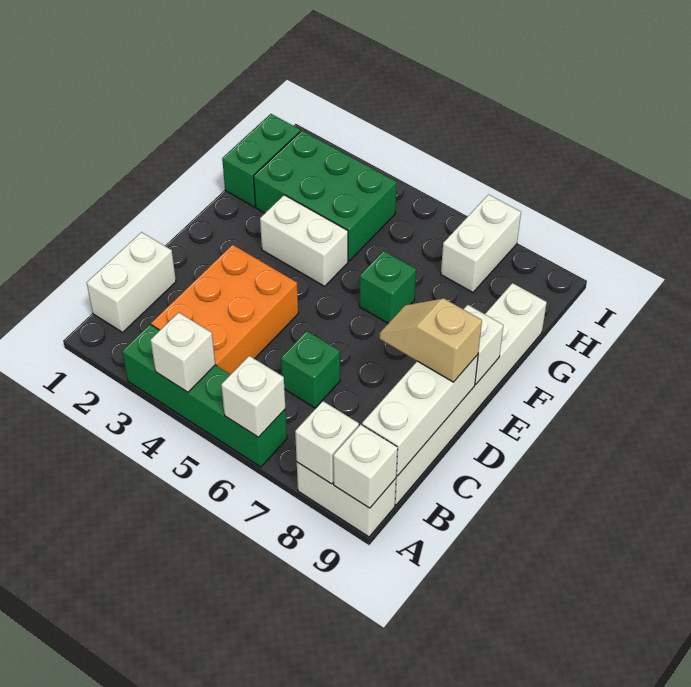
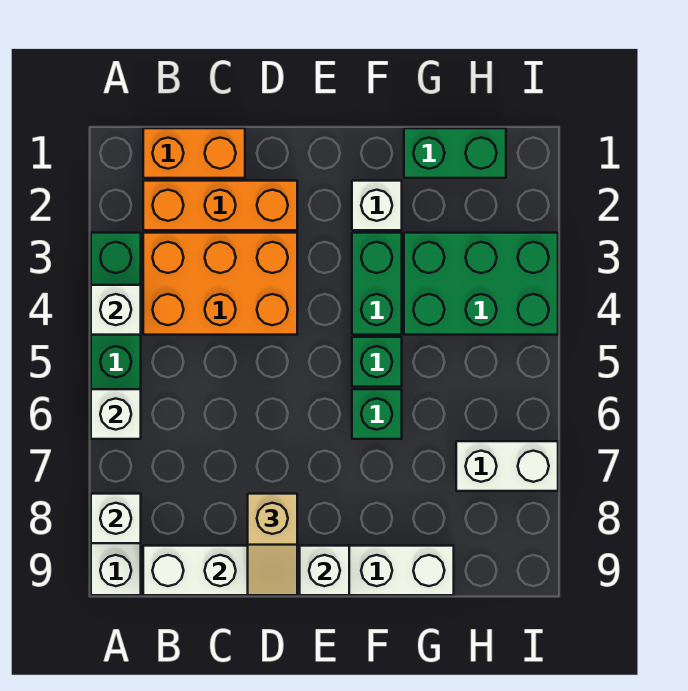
white 1x1 brick [333,424,398,508] -> white 1x1 brick moved to [352,181,402,230]
white 1x2 brick [87,232,176,332] -> orange 1x2 brick [143,128,245,178]
none -> orange 1x3 brick [143,181,297,230]
green 1x1 brick [281,331,340,408] -> green 1x1 brick moved to [352,337,402,387]
tan 1x2 slope [380,298,482,382] -> tan 1x2 slope turned to [248,494,297,595]
white 1x2 brick [260,195,348,286] -> green 1x2 brick [352,233,402,335]
green 2x3 brick [254,131,397,261] -> green 2x3 brick turned to [404,233,558,335]

